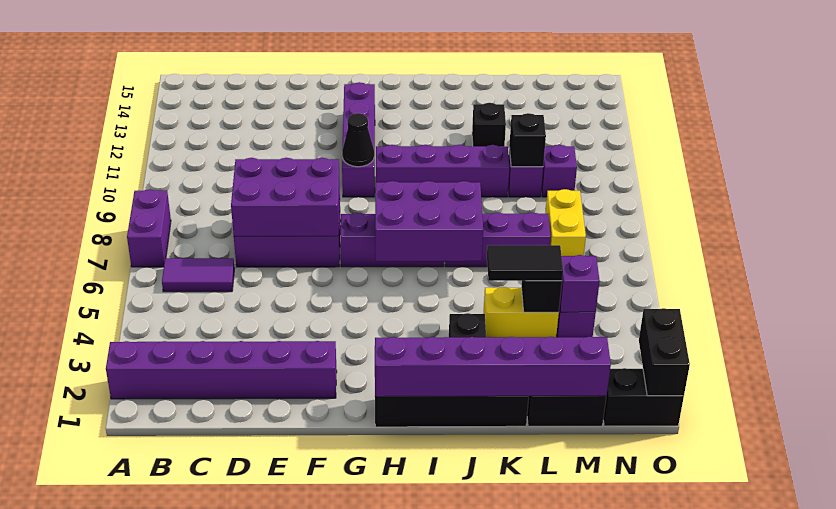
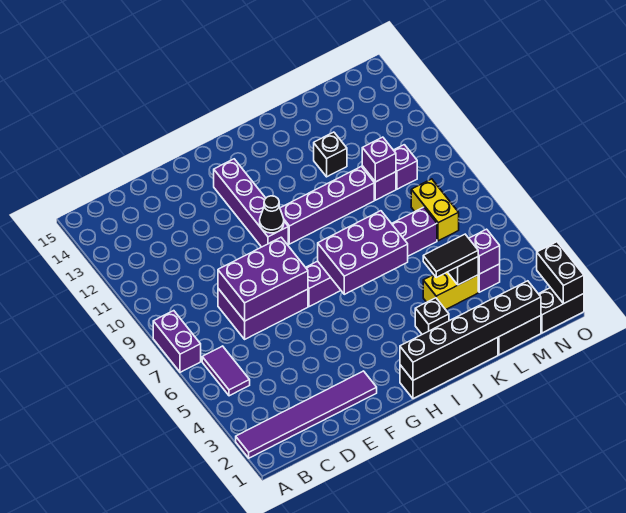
purple 1x6 brick [106,341,337,399] -> purple 1x6 tile [236,371,377,458]
purple 1x2 tile [162,258,235,292] -> purple 1x2 tile turned to [202,346,250,396]
purple 1x6 brick [375,337,611,397] -> black 1x6 brick [400,281,541,380]
black 1x1 brick [509,113,546,167] -> purple 1x1 brick [362,137,396,182]

